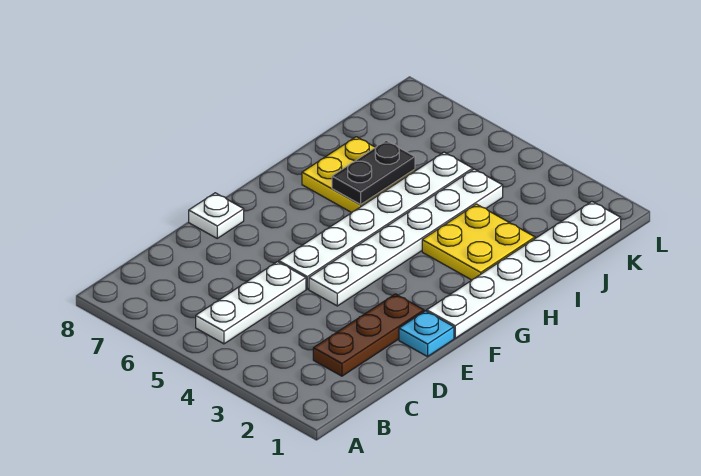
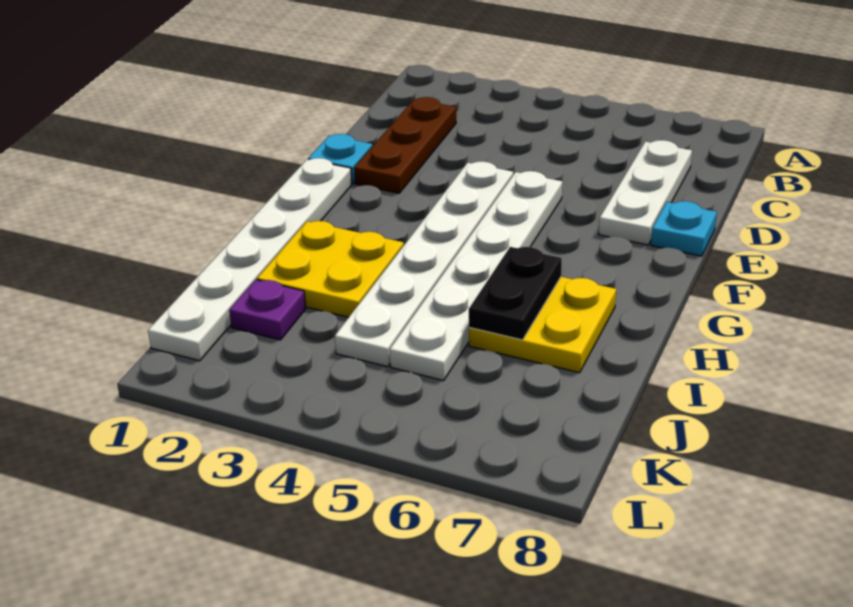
white 1x3 plate [196,262,306,344] -> white 1x3 plate moved to [599,140,692,245]
white 1x1 plate [189,193,244,238] -> cyan 1x1 plate [651,201,717,256]
none -> purple 1x1 plate [229,280,306,340]

